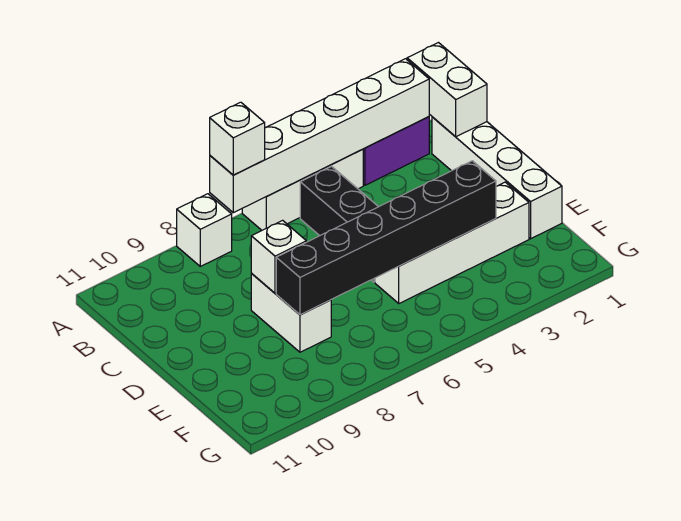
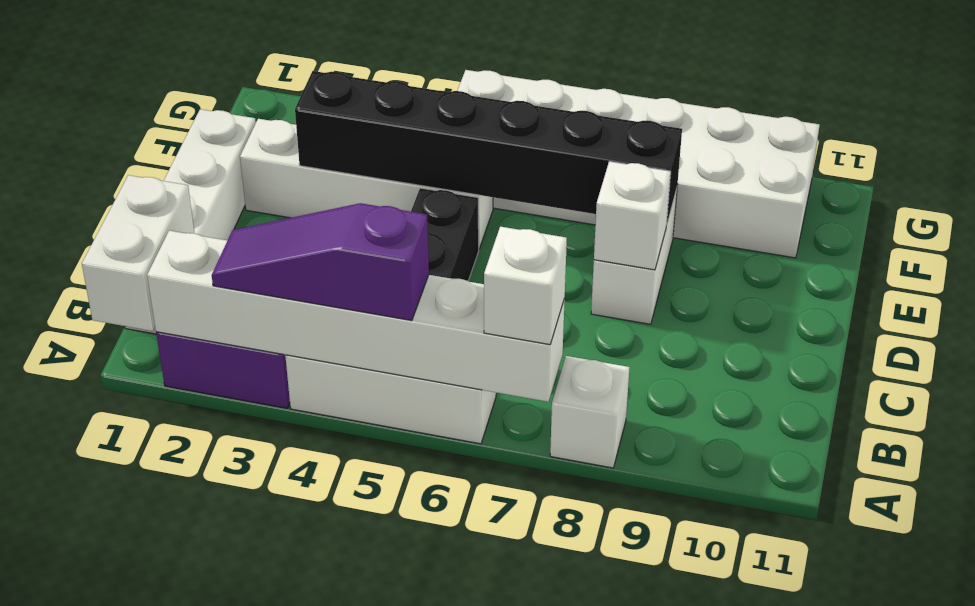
none -> purple 1x3 slope [212,203,429,321]
none -> white 2x6 brick [457,70,820,258]

